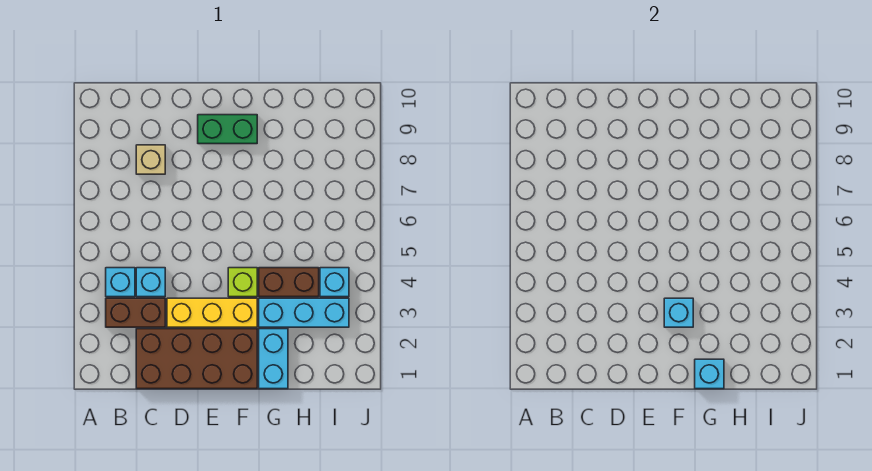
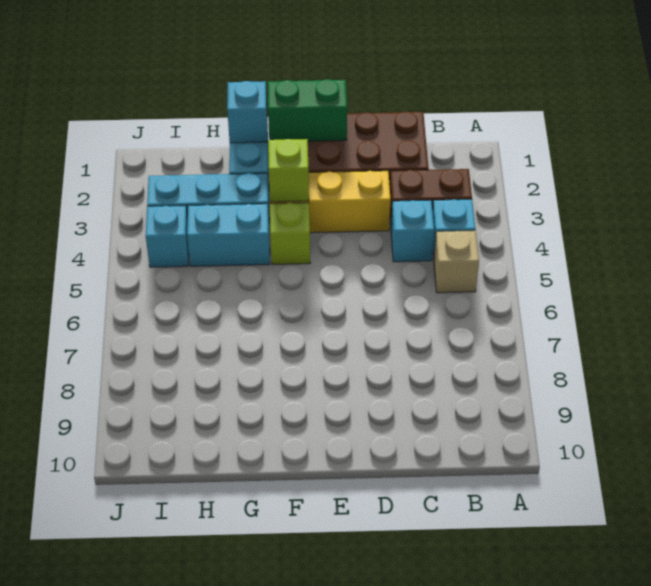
tan 1x1 brick [136,145,165,174] -> tan 1x1 brick moved to [434,230,479,293]
green 1x2 brick [198,115,257,144] -> green 1x2 brick moved to [268,79,347,141]
cyan 1x1 brick [664,298,693,327] -> lime 1x1 brick [268,139,309,202]
brown 1x2 brick [259,268,319,297] -> cyan 1x2 brick [187,204,270,266]

